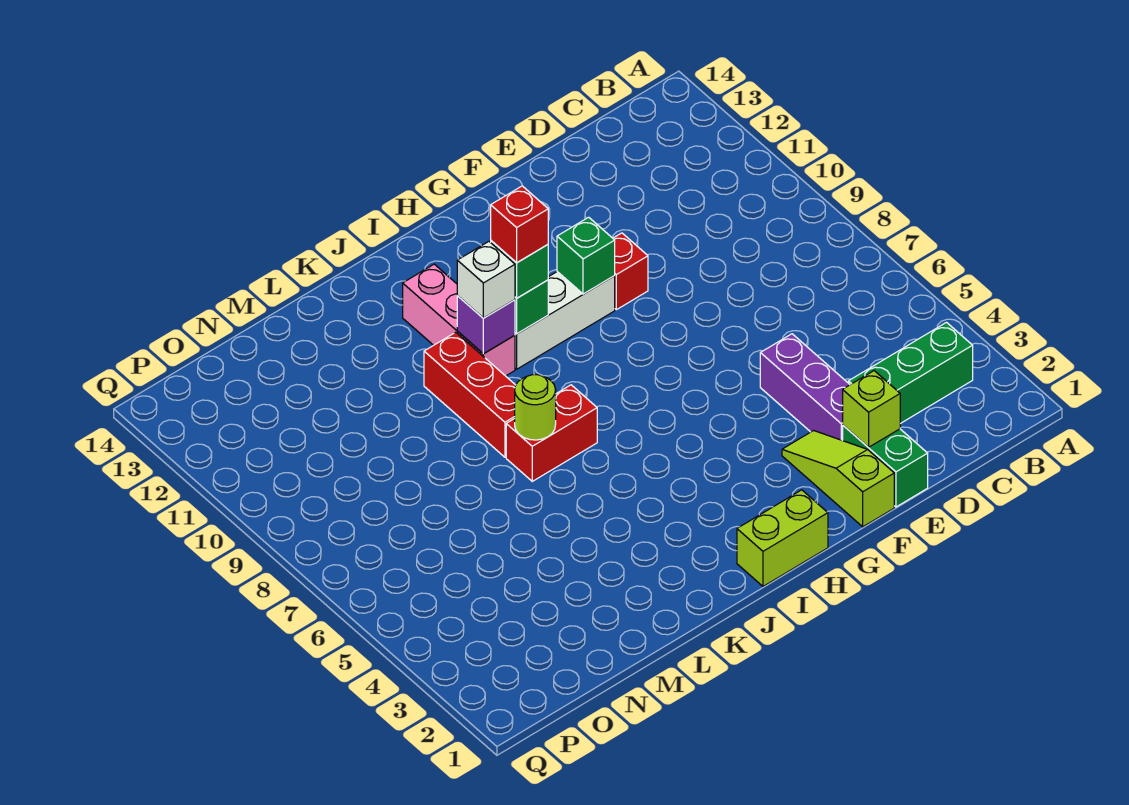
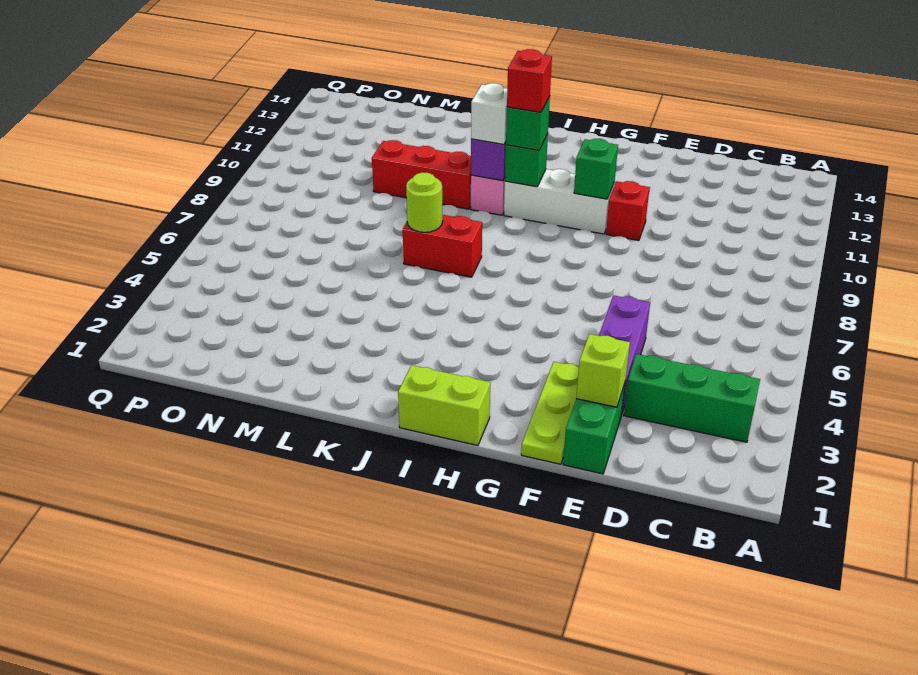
lime 1x3 slope [782,431,894,527] -> lime 1x3 plate [521,362,579,464]
red 1x3 brick [424,332,516,457] -> red 1x3 brick turned to [372,140,471,209]

